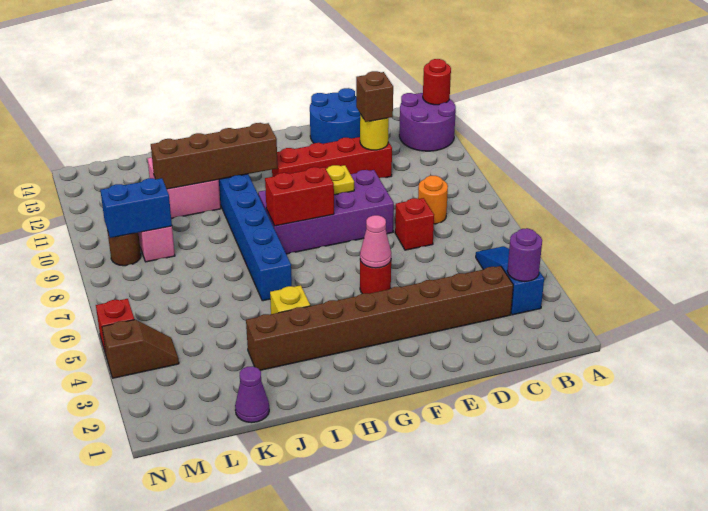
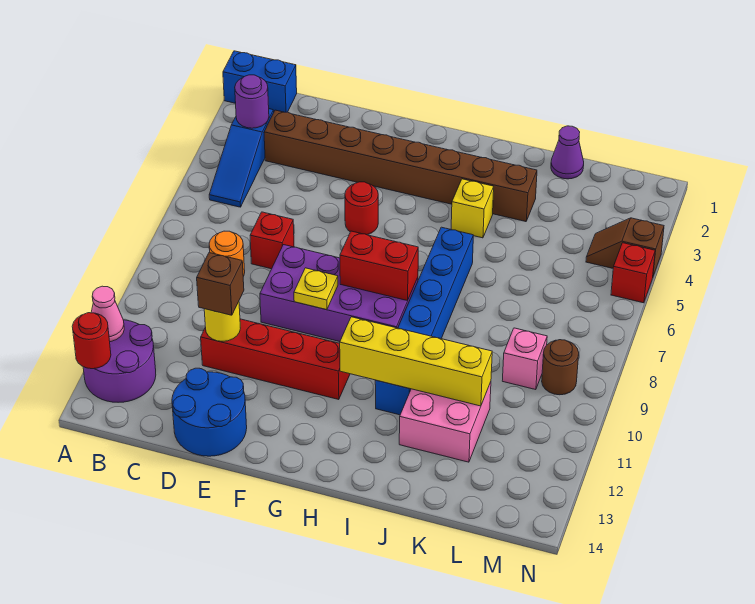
pink 1x1 cone [360,215,391,268] -> pink 1x1 cone moved to [91,286,124,342]
brown 1x4 brick [151,123,278,189] -> yellow 1x4 brick [340,317,492,406]
blue 1x2 brick [100,178,172,238] -> blue 1x2 brick moved to [223,51,297,112]

